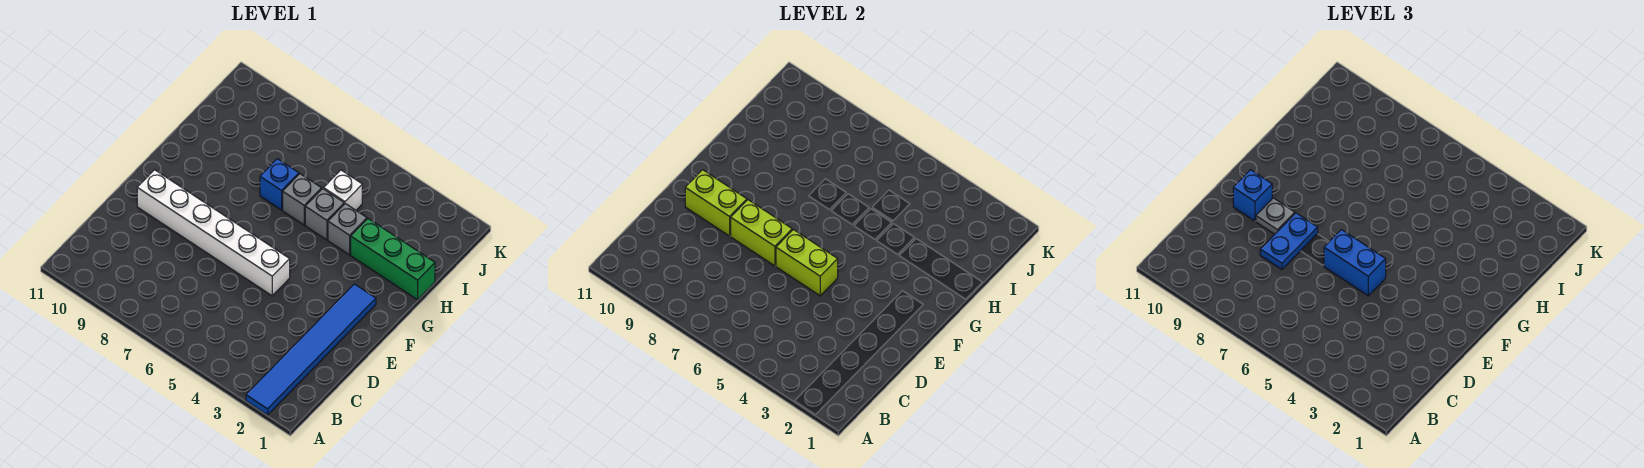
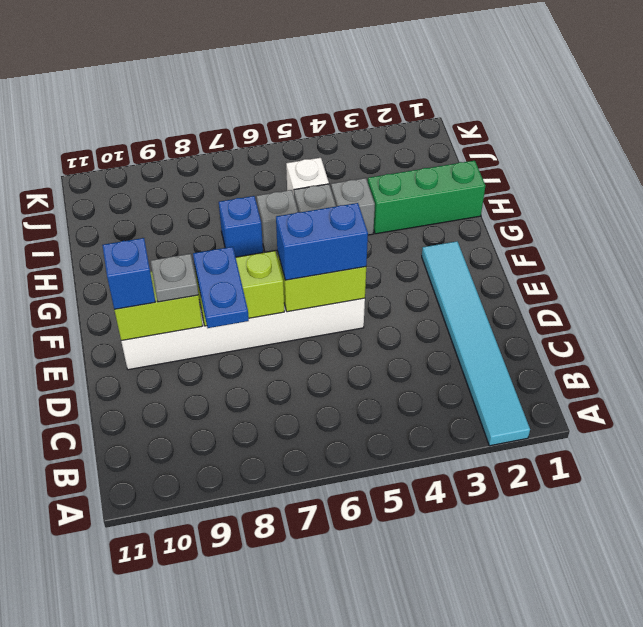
blue 1x6 tile [246,284,376,415] -> cyan 1x6 tile [422,241,530,446]

